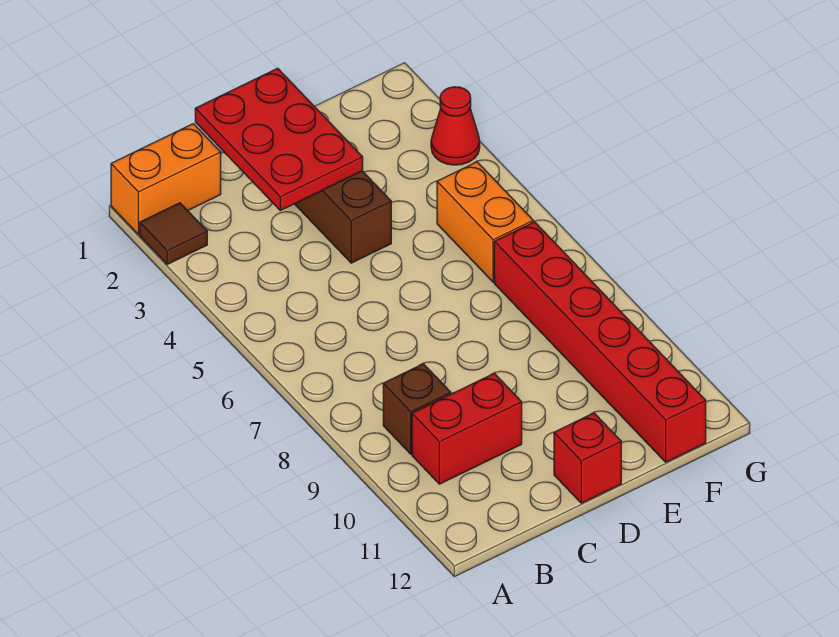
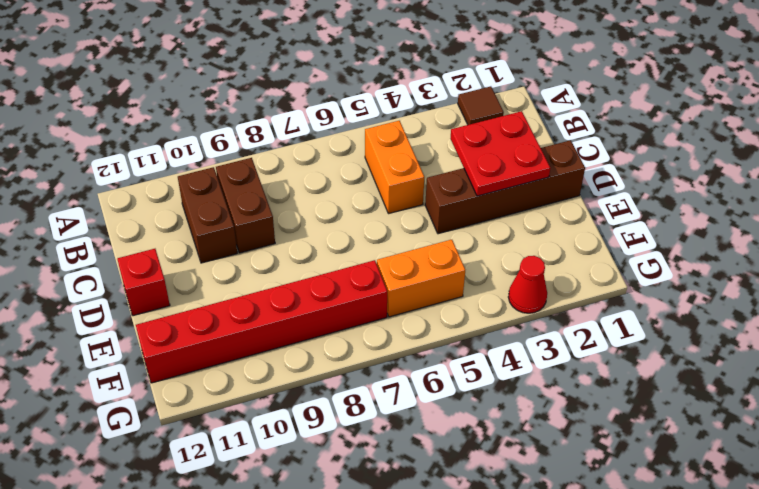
orange 1x2 brick [111,124,221,234] -> orange 1x2 brick moved to [365,121,424,214]
brown 1x1 brick [383,364,451,454] -> brown 1x2 brick [216,158,275,253]
red 1x2 brick [412,373,522,484] -> brown 1x2 brick [178,167,237,263]
red 2x3 plate [195,68,363,210] -> red 2x2 plate [450,111,550,196]

